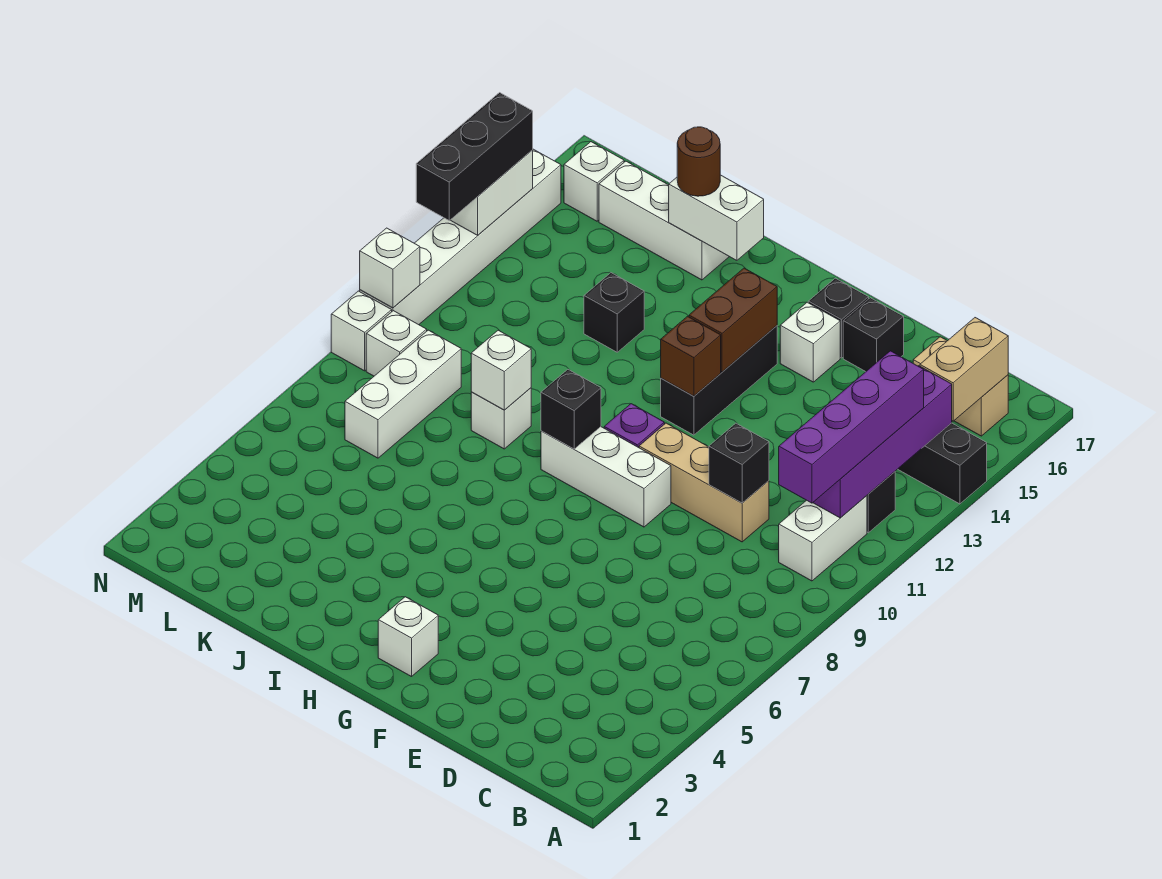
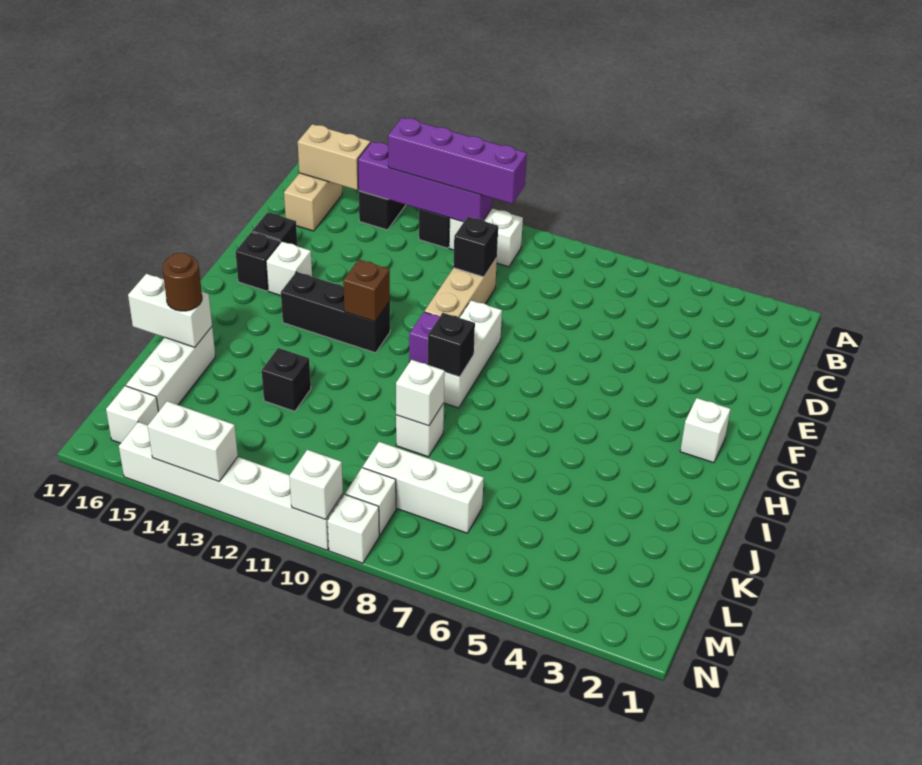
brown 1x2 brick [689,268,777,372] -> none
white 1x2 brick [669,175,764,260] -> white 1x2 brick turned to [128,274,212,347]
black 1x3 brick [416,93,533,220] -> none

